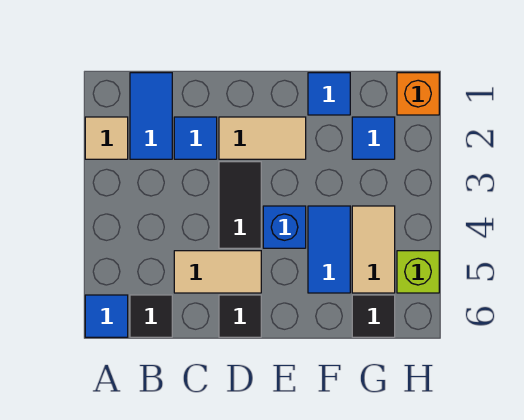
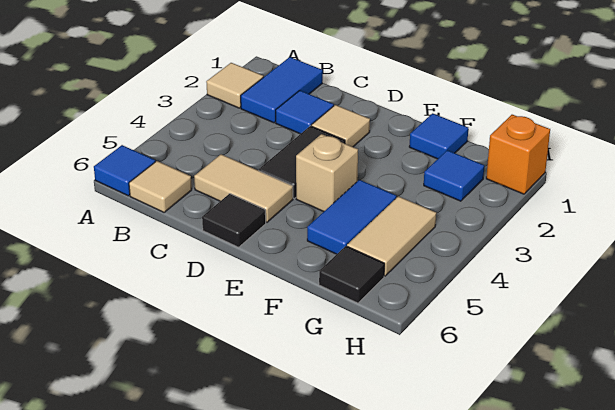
black 1x1 tile [130,295,172,337] -> tan 1x1 tile [129,161,192,212]
tan 1x2 tile [219,117,306,159] -> tan 1x1 tile [311,105,370,147]
blue 1x1 brick [263,206,306,248] -> tan 1x1 brick [296,134,358,212]
lime 1x1 brick [397,251,439,293] -> none

